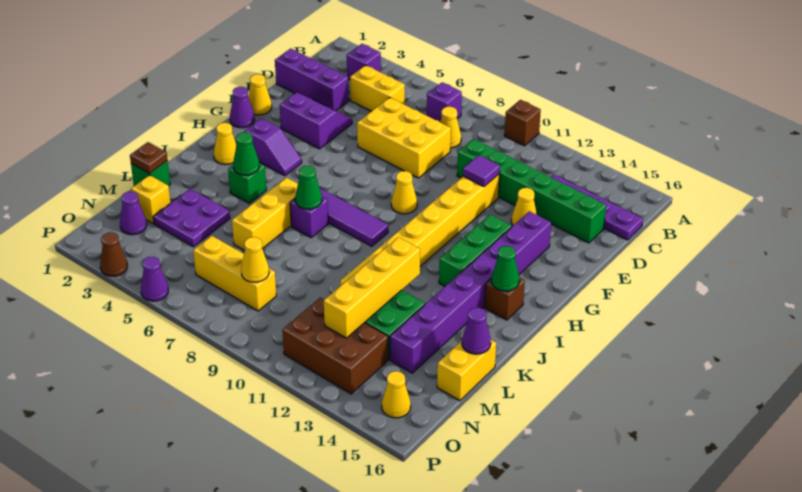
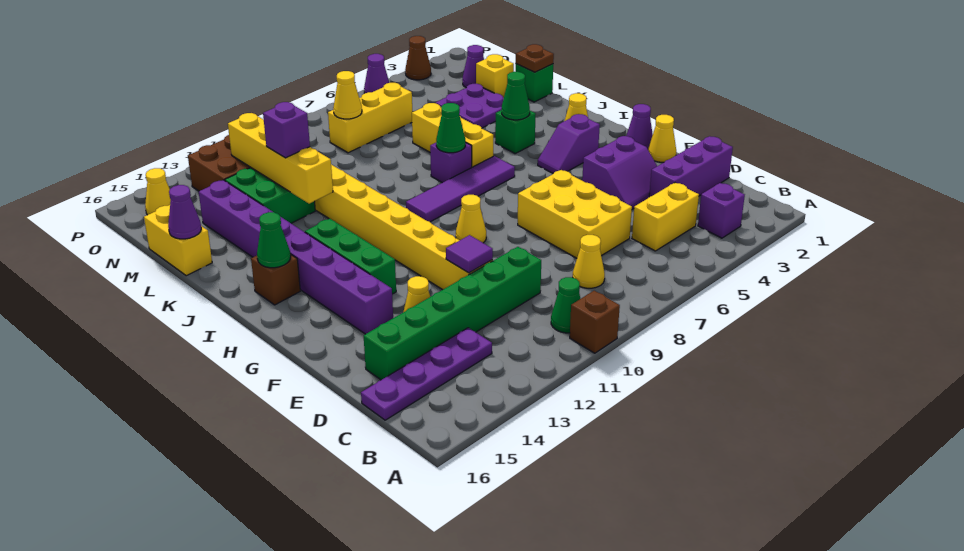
purple 1x1 brick [427,82,462,122] -> purple 1x1 brick moved to [263,102,310,158]
none -> green 1x1 cone [551,277,580,333]
yellow 2x3 brick [357,97,451,178] -> yellow 2x3 brick turned to [518,170,632,258]

